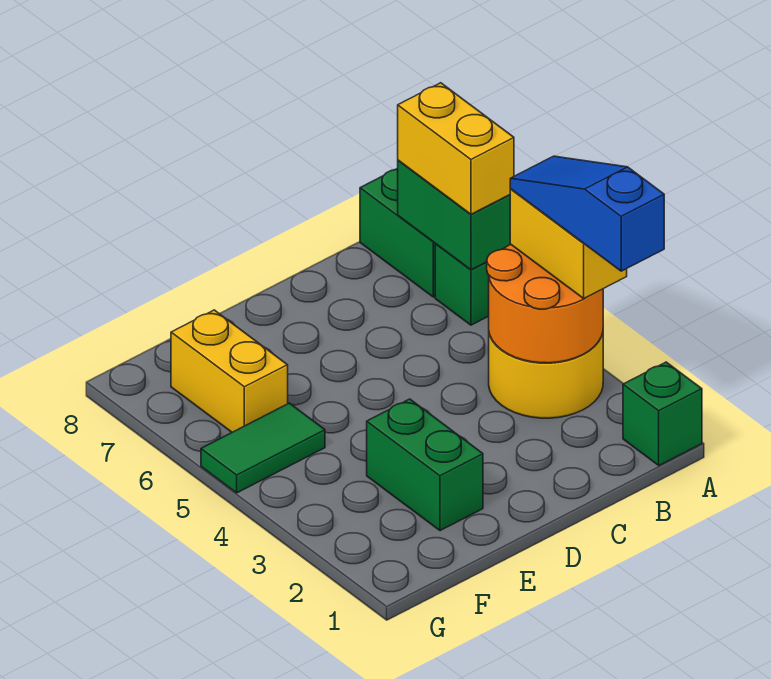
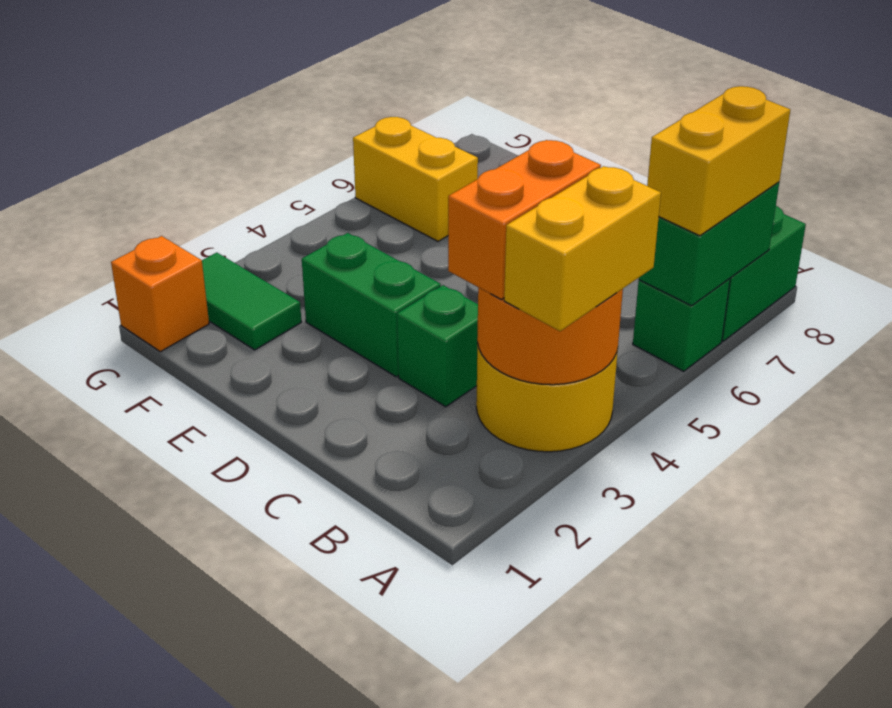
green 1x1 brick [623,362,702,465] -> green 1x1 brick moved to [397,285,478,407]
blue 1x3 slope [510,156,664,271] -> none
none -> orange 1x2 brick [448,140,601,300]
green 1x2 brick [367,399,483,531] -> green 1x2 brick turned to [302,233,441,377]
green 1x2 tile [201,403,325,493] -> green 1x2 tile moved to [202,253,301,350]
yellow 1x2 brick [171,310,288,432] -> yellow 1x2 brick turned to [353,117,478,241]
none -> orange 1x1 brick [111,236,209,352]

